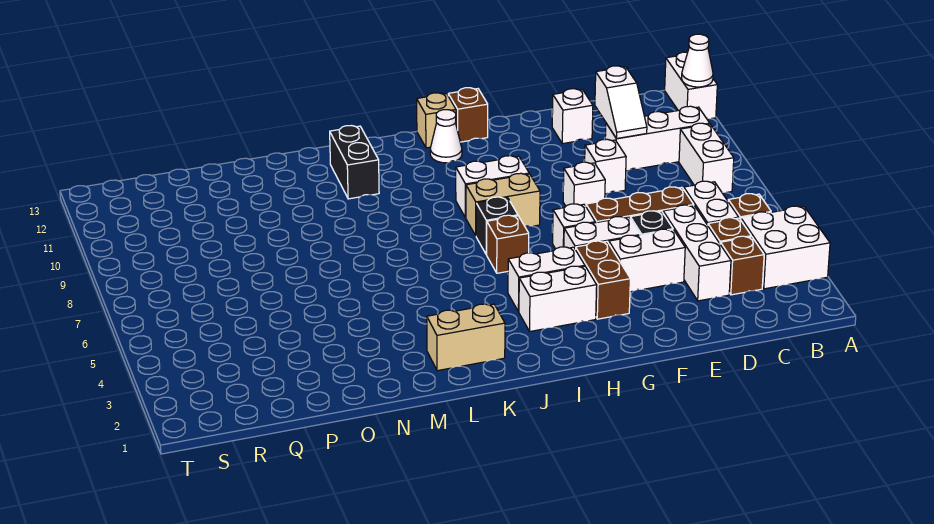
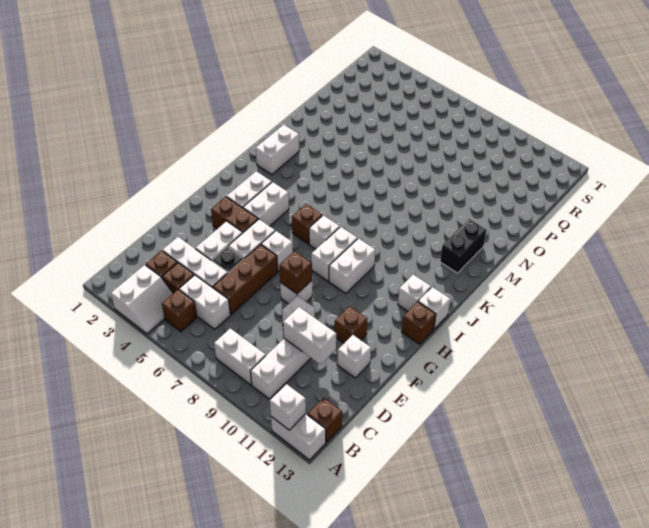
white 2x2 brick [741,206,830,289] -> white 2x2 slope [111,265,173,334]
white 1x1 cone [682,34,713,87] -> white 1x1 brick [270,384,306,430]
none -> brown 1x1 brick [308,398,342,442]
white 1x2 slope [595,66,647,139] -> white 1x2 brick [283,307,336,365]
none -> brown 1x1 brick [279,251,312,294]
none -> brown 1x1 brick [335,306,367,343]
tan 1x2 brick [466,173,540,236] -> white 1x2 brick [311,227,357,281]
black 1x1 brick [476,197,518,255] -> white 1x1 brick [309,215,340,249]
white 1x1 cone [430,110,462,163] -> white 1x1 brick [398,275,431,311]
tan 1x1 brick [417,93,456,148] -> white 1x1 brick [418,287,450,329]
tan 1x2 brick [427,304,505,371] -> white 1x2 brick [256,125,299,175]
black 1x2 brick [330,126,379,199] -> black 1x2 brick turned to [440,219,487,273]

